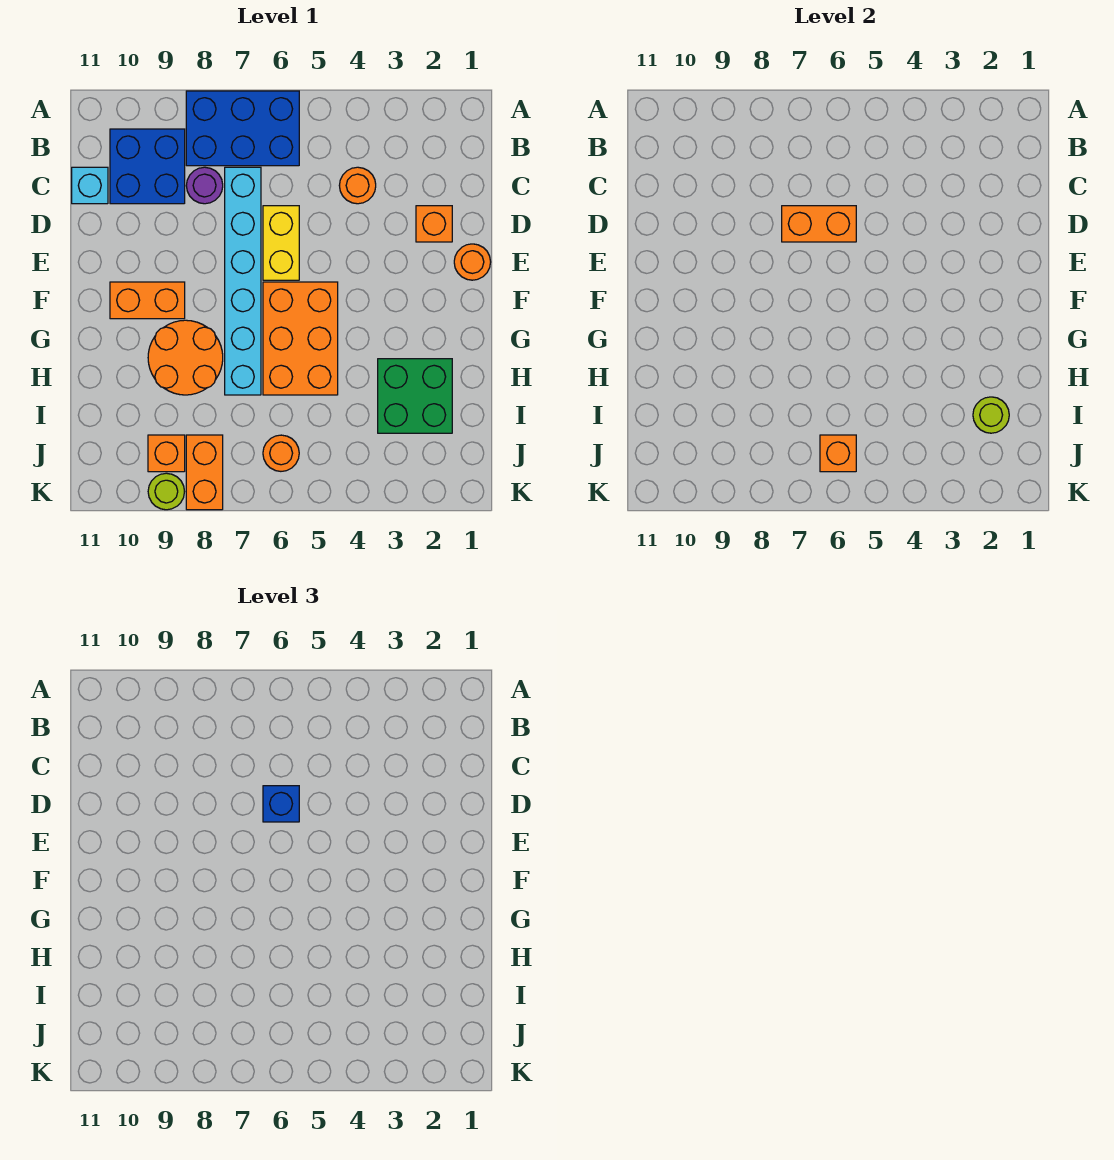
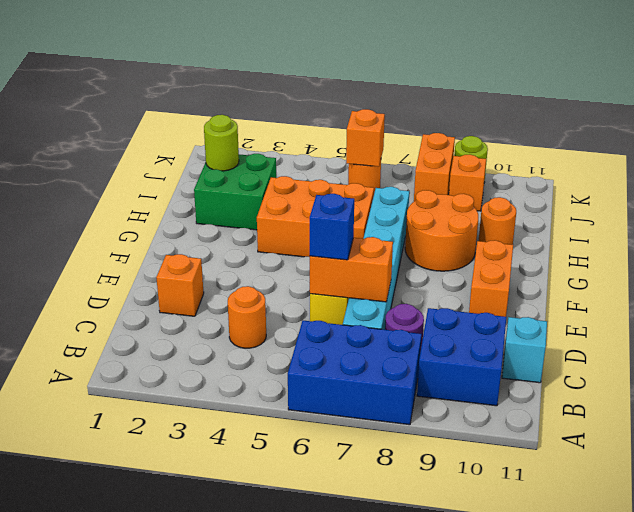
orange 1x1 round brick [454,244,491,280] -> orange 1x1 round brick moved to [479,197,516,245]
orange 2x3 brick [263,282,338,395] -> orange 2x3 brick turned to [257,176,374,257]
orange 1x2 brick [110,282,185,319] -> orange 1x2 brick turned to [469,240,513,317]

